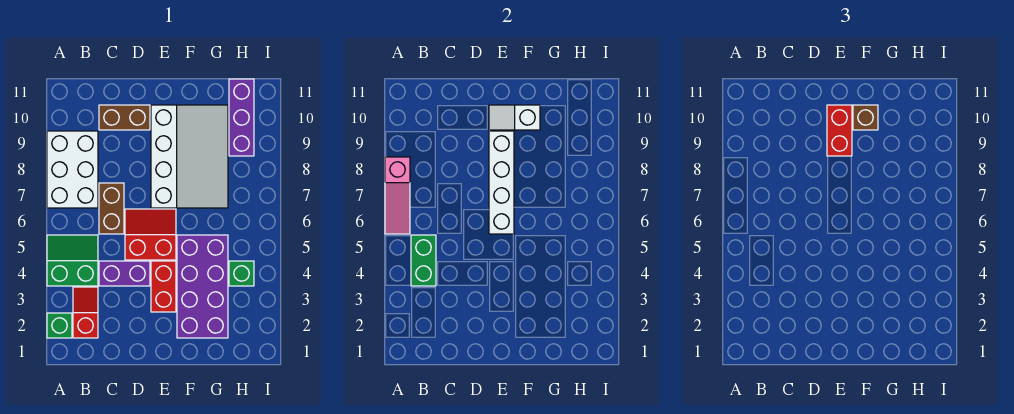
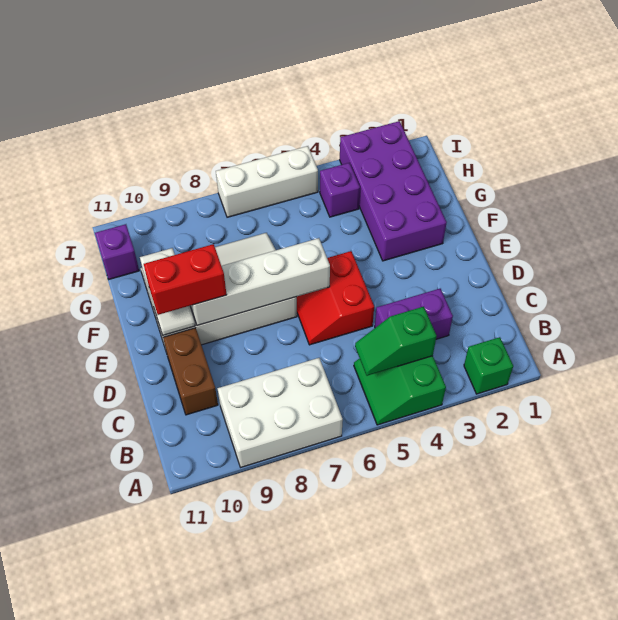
pink 1x3 slope [385,157,410,234] -> none
red 1x2 slope [73,287,98,338] -> none
green 1x2 brick [411,235,436,286] -> green 1x2 slope [355,307,437,376]
purple 1x2 brick [99,261,150,286] -> purple 1x2 brick turned to [375,289,453,339]
brown 1x2 brick [99,183,124,234] -> none
red 1x2 brick [151,261,176,312] -> none
purple 2x4 brick [177,235,228,338] -> purple 2x4 brick turned to [340,121,447,261]
brown 1x1 brick [853,105,878,130] -> none
green 1x1 brick [229,261,254,286] -> purple 1x1 brick [320,163,360,217]
purple 1x3 brick [229,79,254,156] -> purple 1x1 brick [95,224,139,279]
none -> white 1x3 brick [216,146,318,217]

